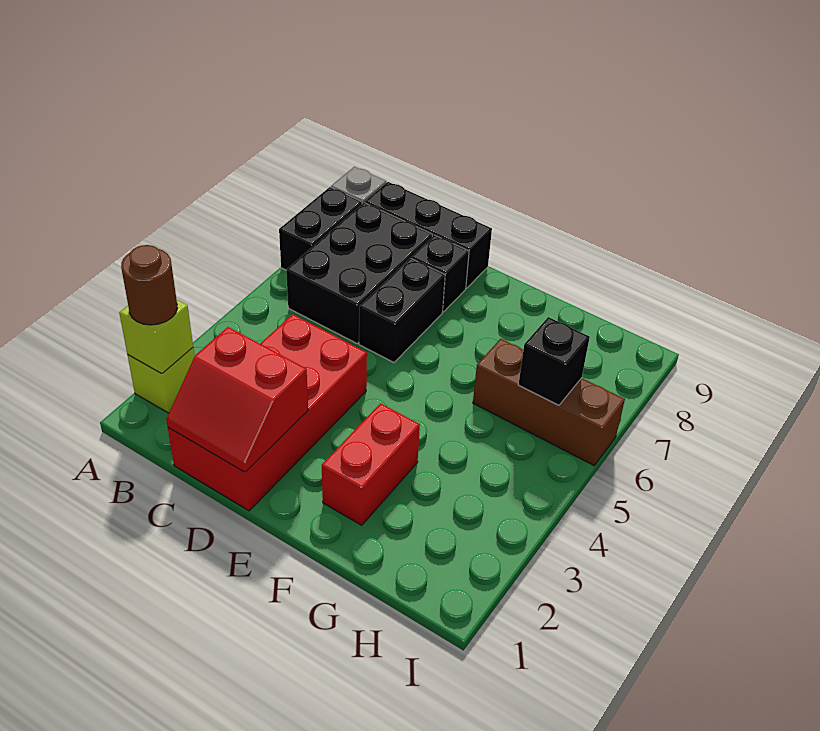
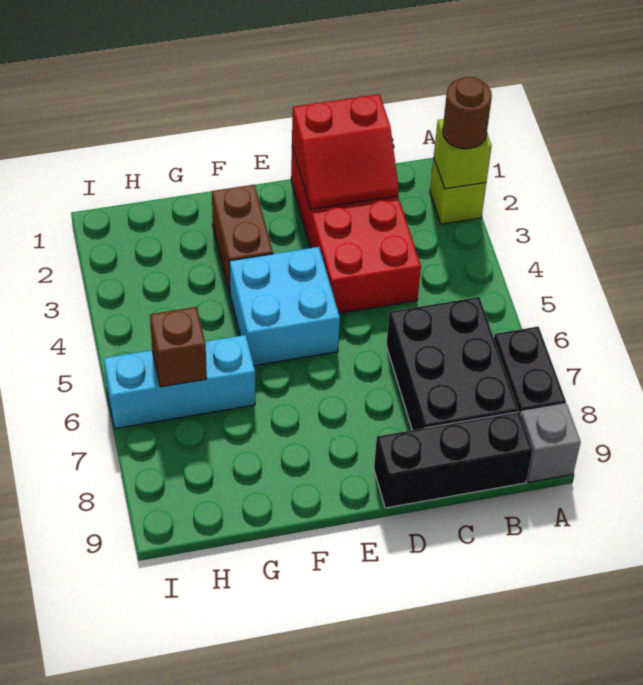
red 2x2 slope [166,327,308,472] -> red 2x2 slope turned to [292,94,399,209]
black 1x2 brick [359,258,445,362] -> none
black 1x1 brick [411,235,469,312] -> none
none -> cyan 2x2 brick [230,247,340,366]
red 1x2 brick [322,403,420,525] -> brown 1x2 brick [212,185,273,293]
brown 1x3 brick [473,339,625,466] -> cyan 1x3 brick [104,335,255,429]
black 1x1 brick [518,317,590,405] -> brown 1x1 brick [150,307,207,387]

